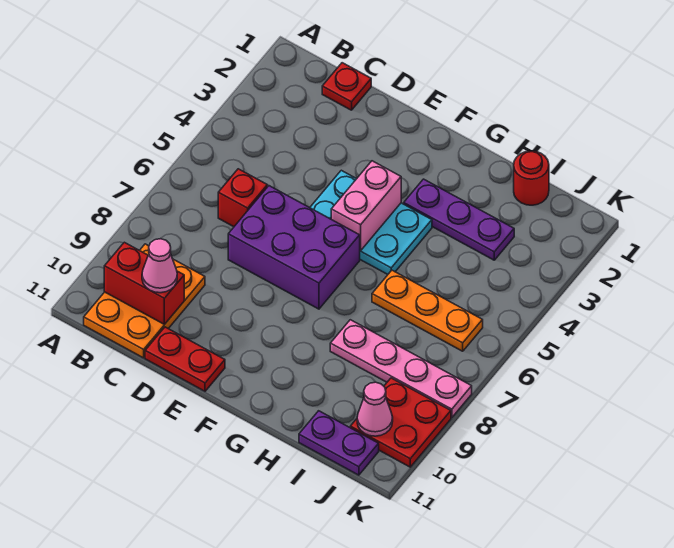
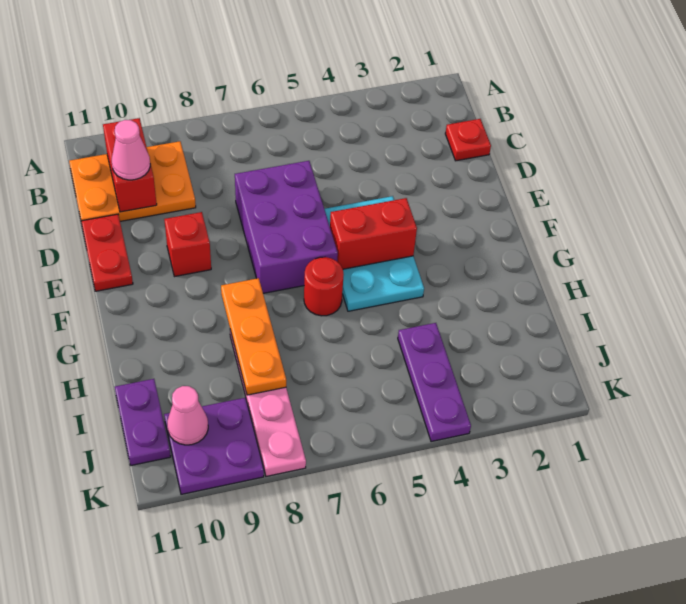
red 1x1 brick [218,169,267,227] -> red 1x1 brick moved to [164,212,211,277]
pink 1x2 brick [331,161,401,251] -> red 1x2 brick [330,198,417,269]
purple 1x3 plate [404,179,514,260] -> purple 1x3 plate moved to [398,323,471,442]
orange 1x3 plate [372,270,483,351] -> orange 1x3 plate moved to [221,278,286,395]
red 1x1 round brick [514,151,549,205] -> red 1x1 round brick moved to [304,257,344,316]
red 2x2 plate [350,378,451,467] -> purple 2x2 plate [164,398,264,494]

